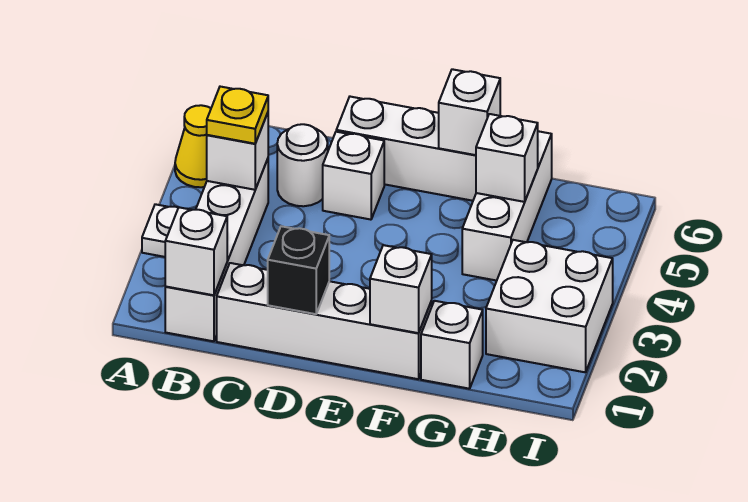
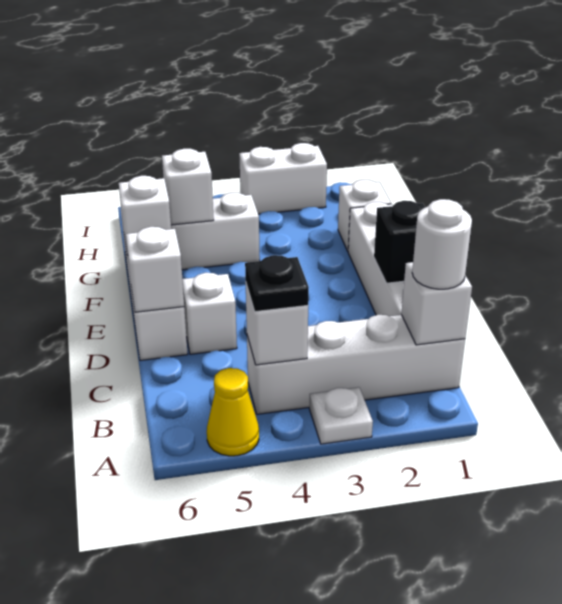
yellow 1x1 plate [207,87,268,144] -> black 1x1 plate [245,255,309,312]
white 1x1 round brick [277,124,328,206] -> white 1x1 round brick moved to [412,199,472,289]
white 1x1 brick [370,245,432,333] -> white 1x1 brick moved to [126,227,184,312]
white 2x2 brick [486,240,613,372] -> white 1x2 brick [239,143,327,214]

